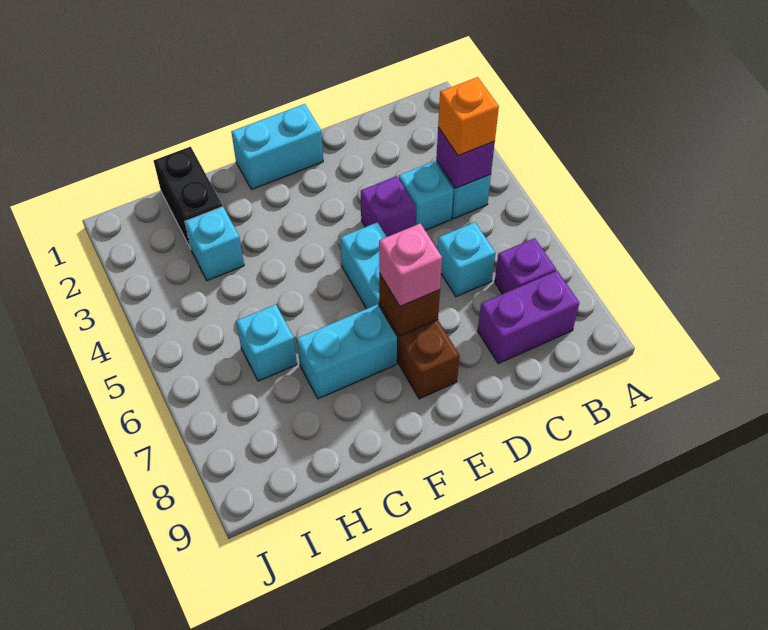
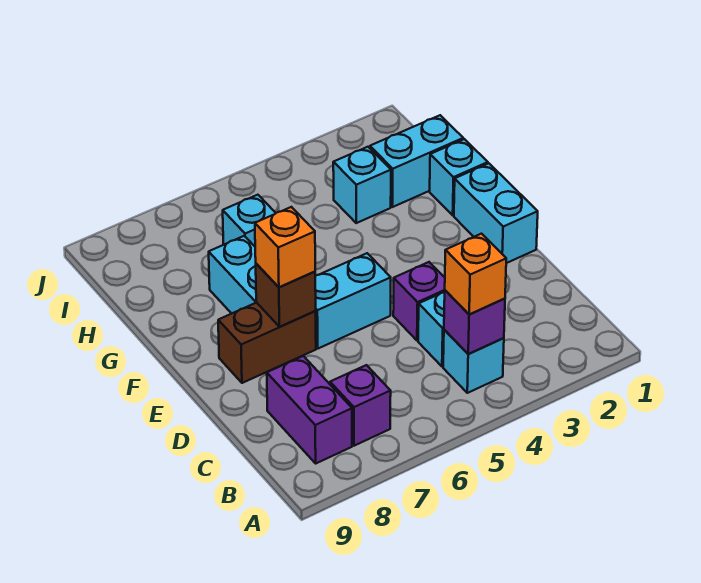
cyan 1x1 brick [438,222,495,297] -> cyan 1x1 brick moved to [430,139,488,215]
pink 1x1 brick [379,223,442,306] -> orange 1x1 brick [255,207,315,287]
black 1x2 brick [154,147,223,249] -> cyan 1x2 brick [370,115,463,207]

